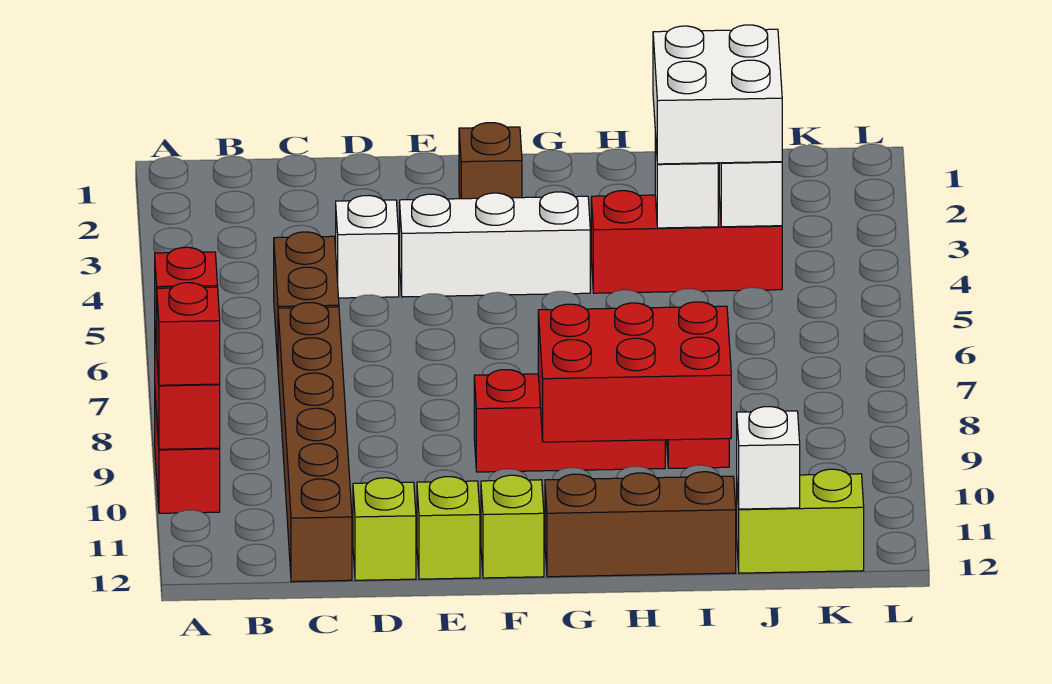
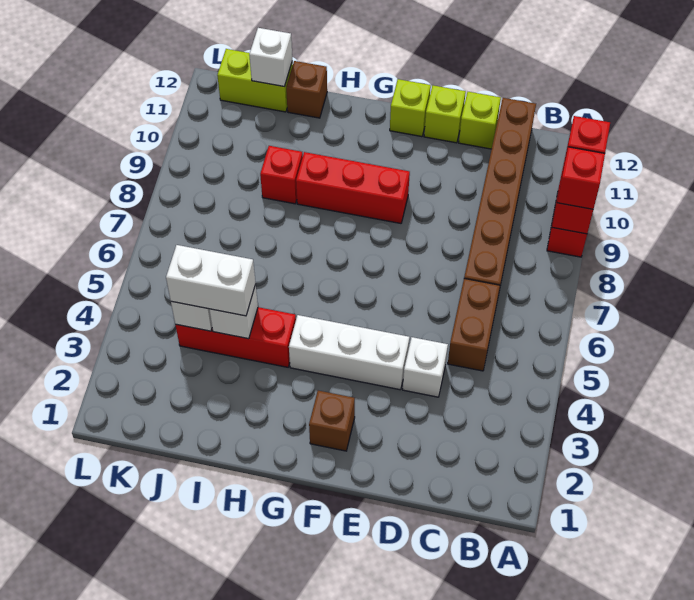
red 2x3 brick [538,302,731,442] -> none
brown 1x3 brick [545,472,736,577] -> brown 1x1 brick [286,61,327,118]
white 2x2 brick [653,25,782,164] -> white 1x2 brick [166,245,256,316]

